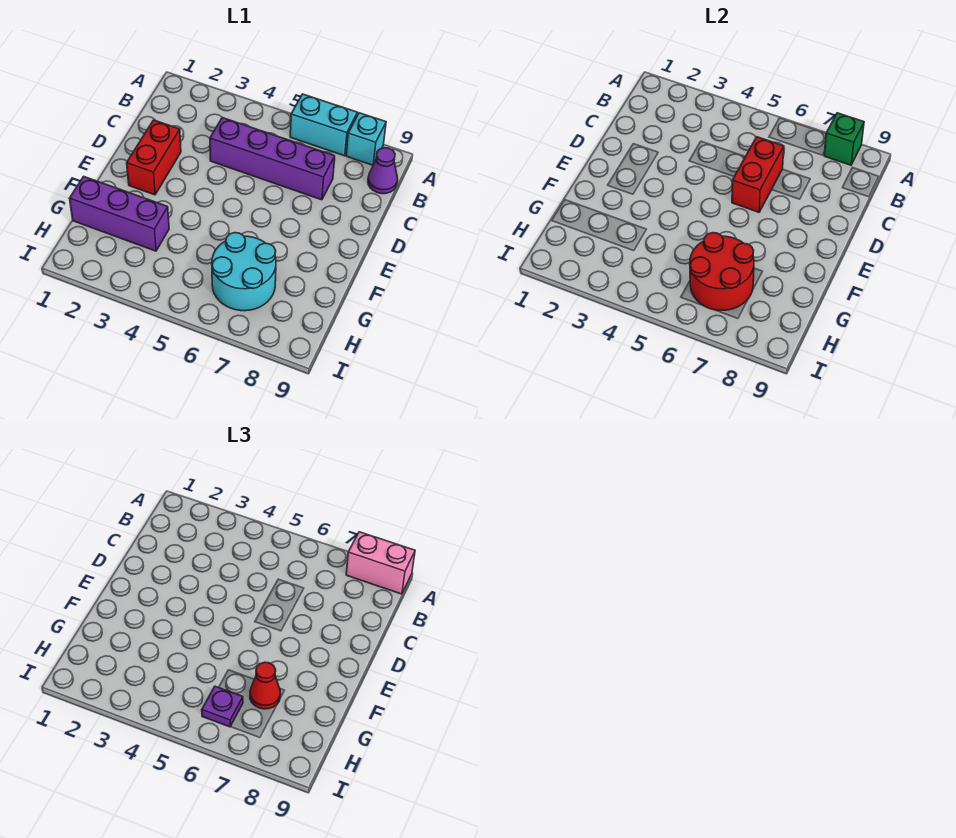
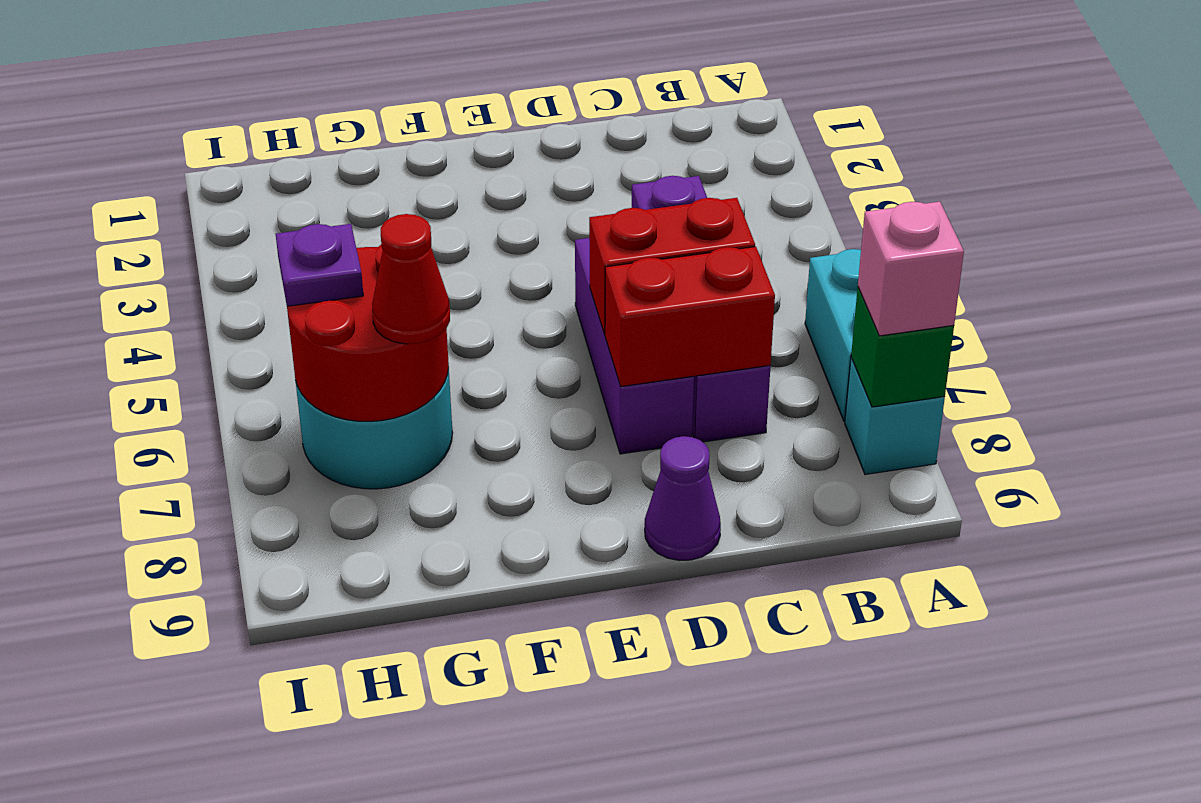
pink 1x2 brick [346,532,415,594] -> pink 1x1 brick [858,202,964,336]
purple 1x1 cone [368,148,398,194] -> purple 1x1 cone moved to [645,436,721,561]
red 1x2 brick [127,120,181,195] -> red 1x2 brick moved to [605,247,775,387]
purple 1x3 brick [70,176,169,251] -> purple 1x3 brick moved to [575,238,694,454]

